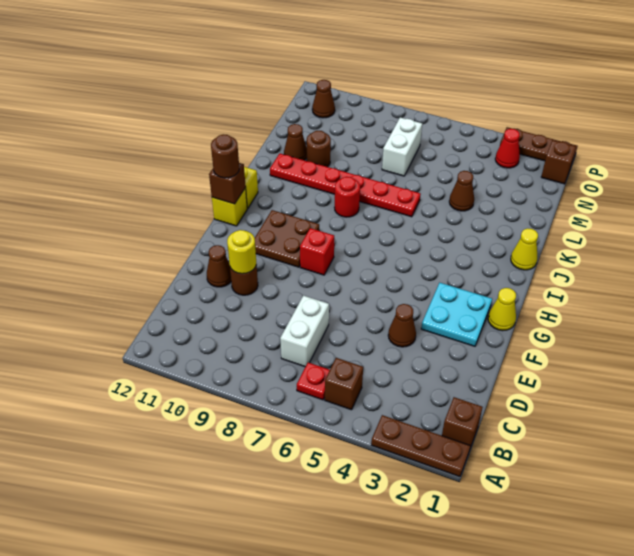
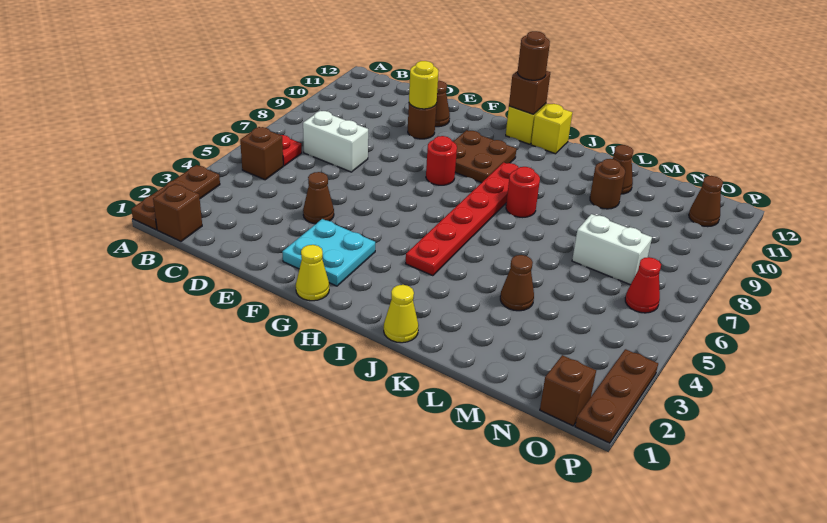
red 1x1 brick [300,228,334,275] -> red 1x1 round brick [426,136,457,185]
red 1x6 plate [270,154,421,217] -> red 1x6 plate moved to [406,162,519,276]
red 1x1 cone [495,129,520,168] -> red 1x1 cone moved to [625,257,661,313]

